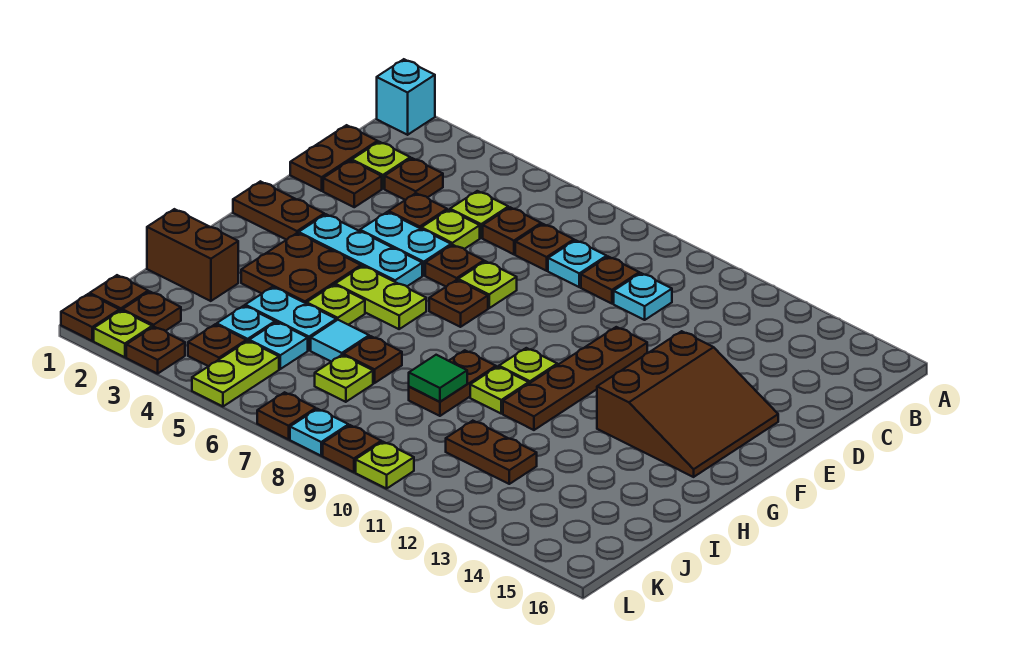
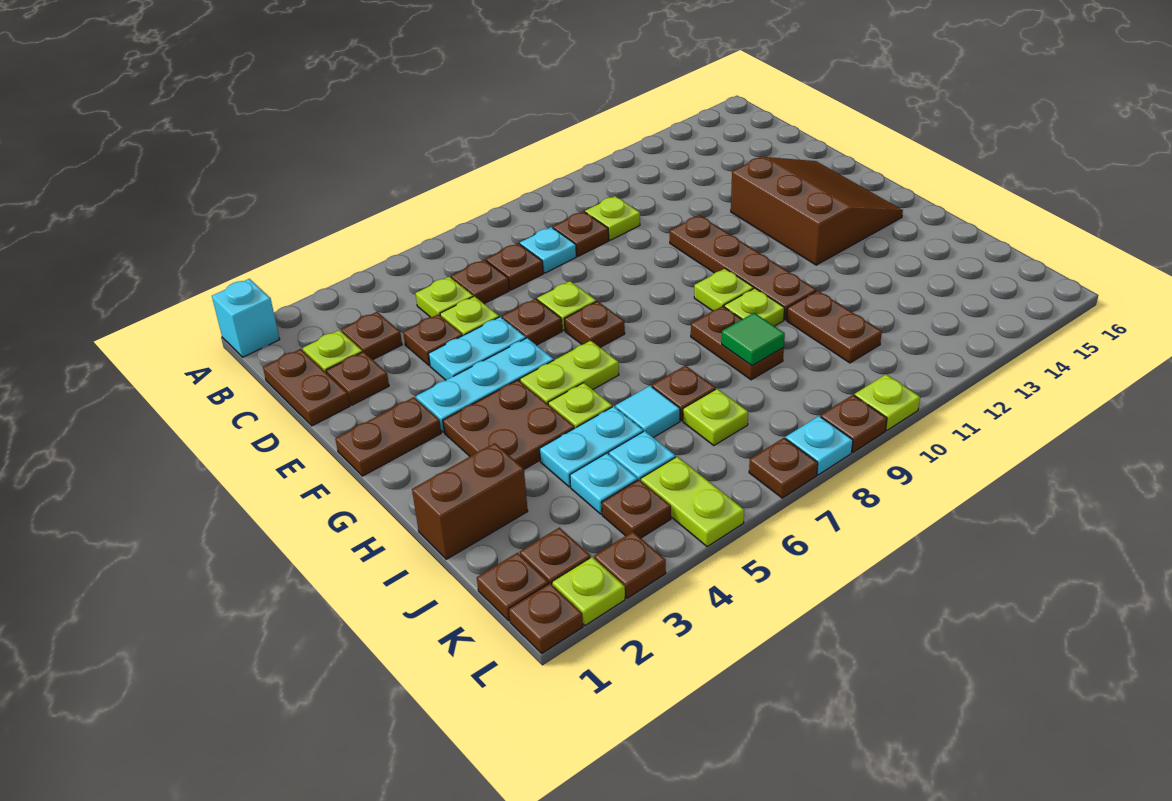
cyan 1x1 plate [614,273,672,320] -> lime 1x1 plate [585,196,640,240]
brown 1x2 plate [446,421,537,484] -> brown 1x2 plate turned to [787,291,882,363]

